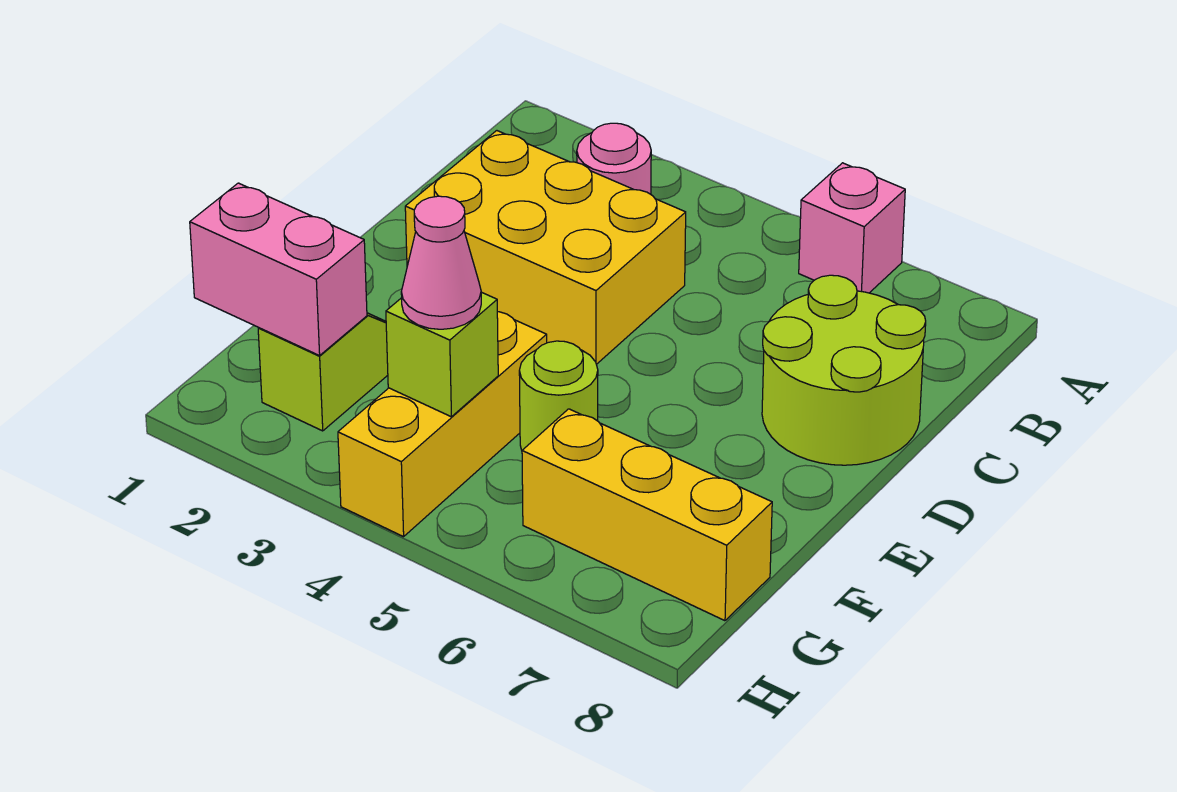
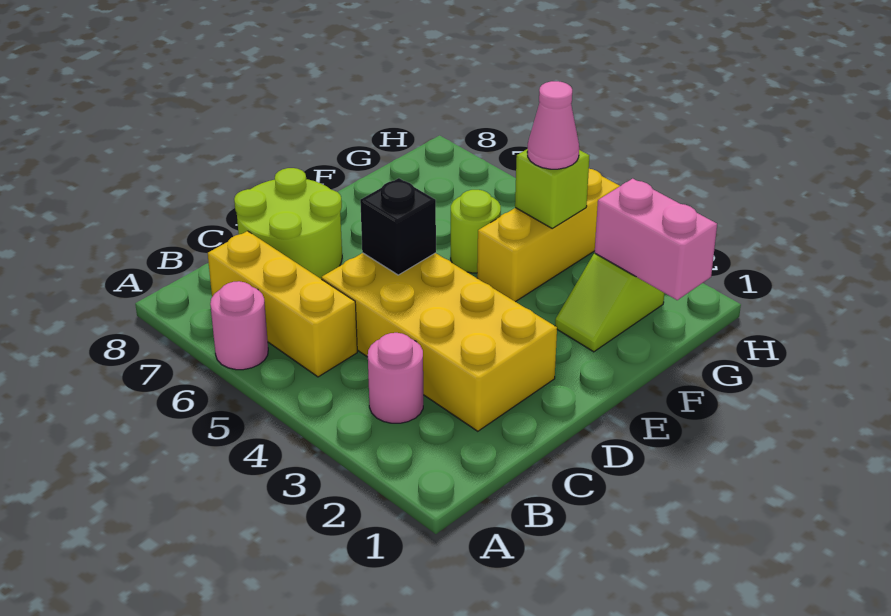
pink 1x1 brick [799,163,905,293] -> pink 1x1 round brick [210,281,268,370]
yellow 2x3 brick [405,131,686,364] -> yellow 2x4 brick [321,253,557,431]
none -> black 1x1 brick [360,178,436,275]
yellow 1x3 brick [522,409,772,621] -> yellow 1x3 brick moved to [208,231,357,377]

